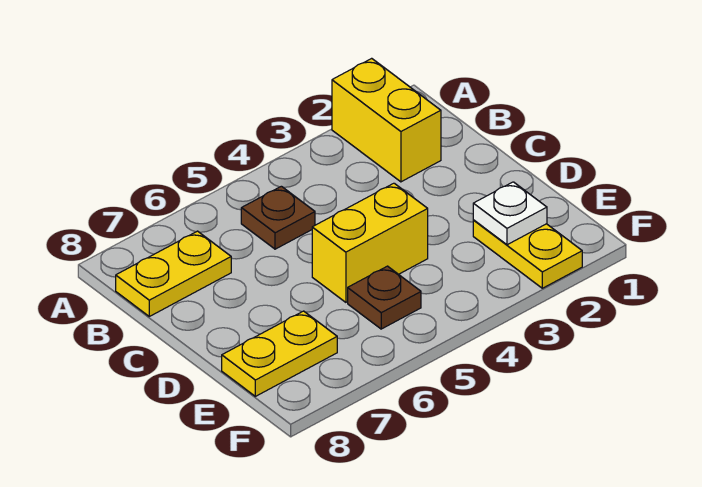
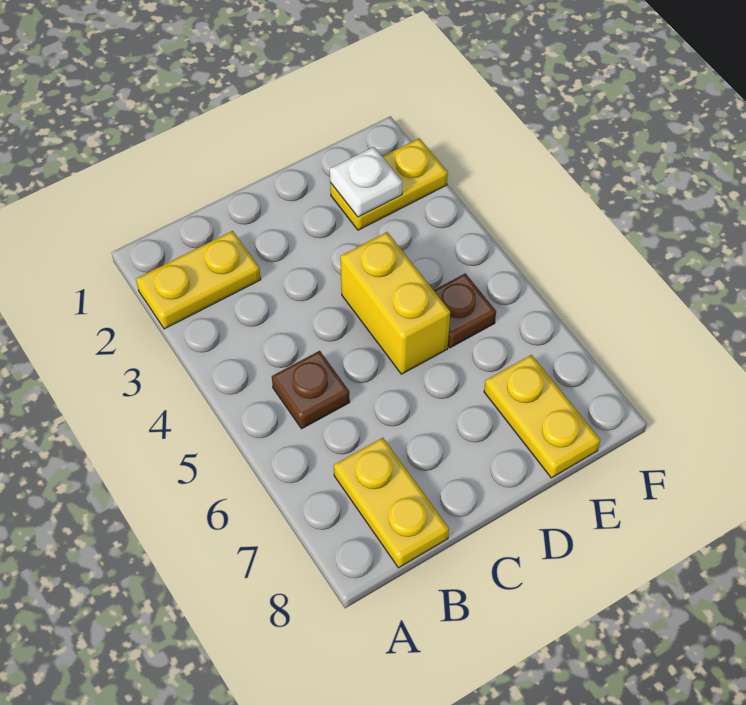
yellow 1x2 brick [332,58,441,182] -> yellow 1x2 plate [136,231,261,329]

